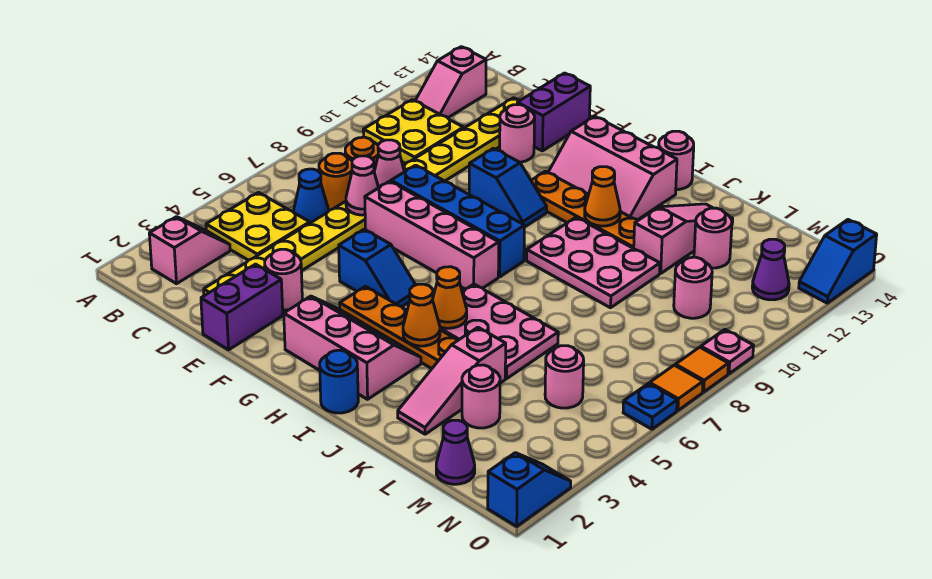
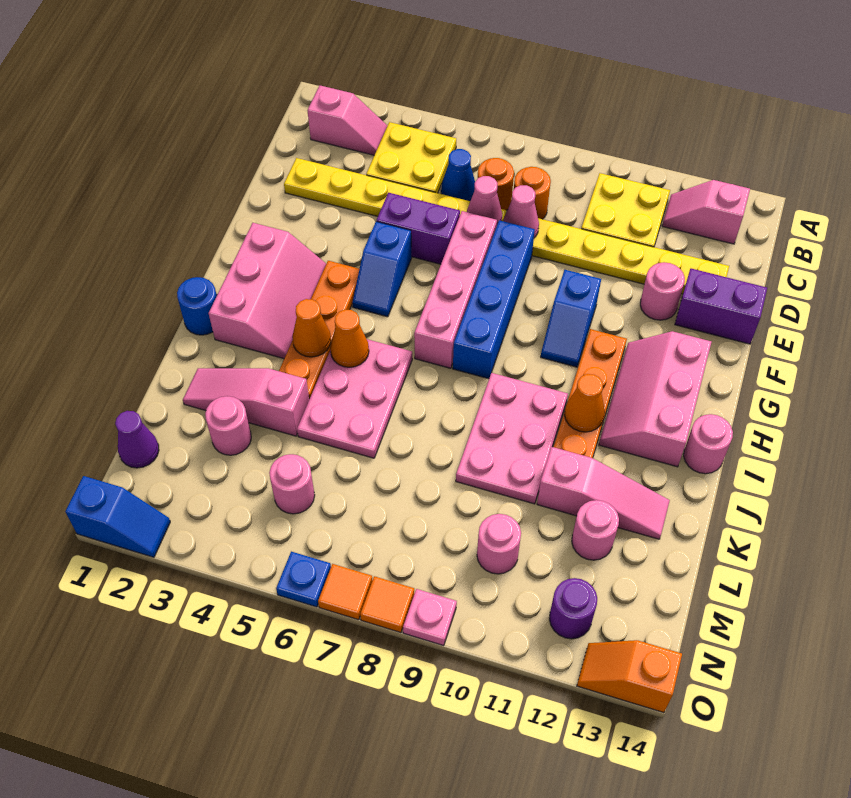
purple 1x2 brick [201,264,283,350] -> purple 1x2 brick moved to [376,193,460,264]
pink 1x1 round brick [265,249,302,310] -> none
purple 1x1 cone [752,239,789,300] -> purple 1x1 round brick [549,578,597,639]
blue 1x2 slope [799,220,877,303] -> orange 1x2 slope [577,640,682,713]

